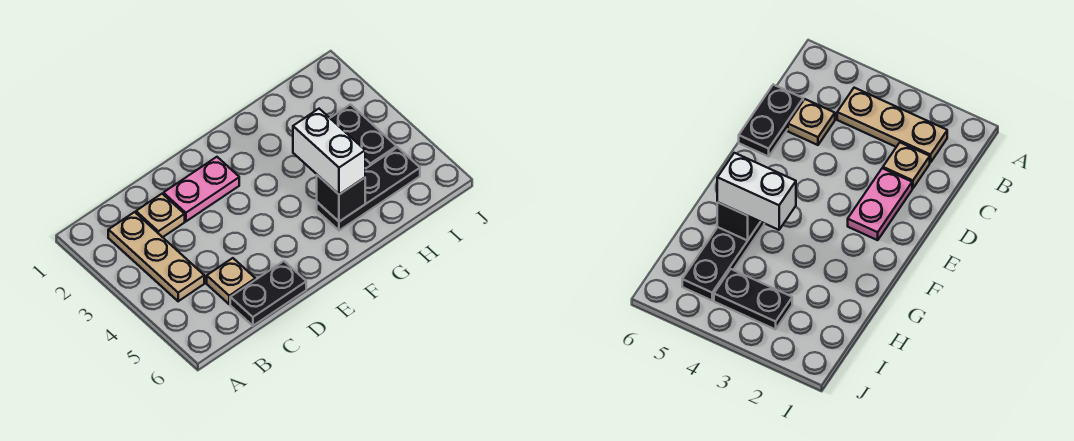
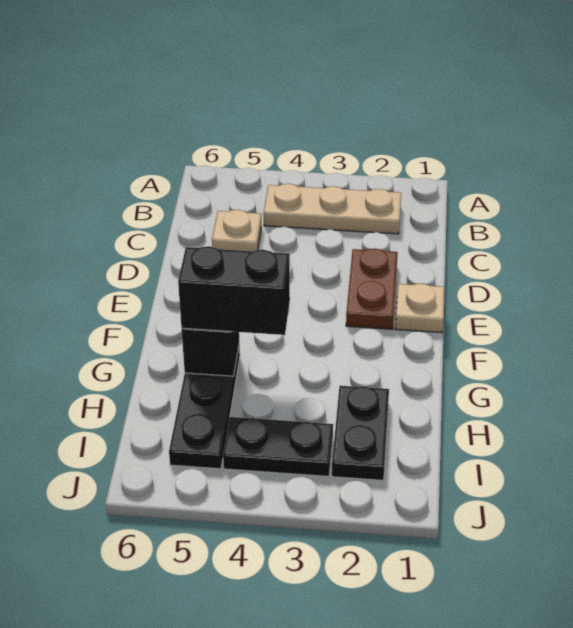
tan 1x1 plate [136,194,185,237] -> tan 1x1 plate moved to [395,284,444,332]
black 1x2 plate [230,261,306,326] -> black 1x2 plate moved to [332,386,389,480]
pink 1x2 plate [163,157,239,221] -> brown 1x2 plate [346,249,398,329]
white 1x2 brick [293,109,365,194] -> black 1x2 brick [178,246,290,335]

